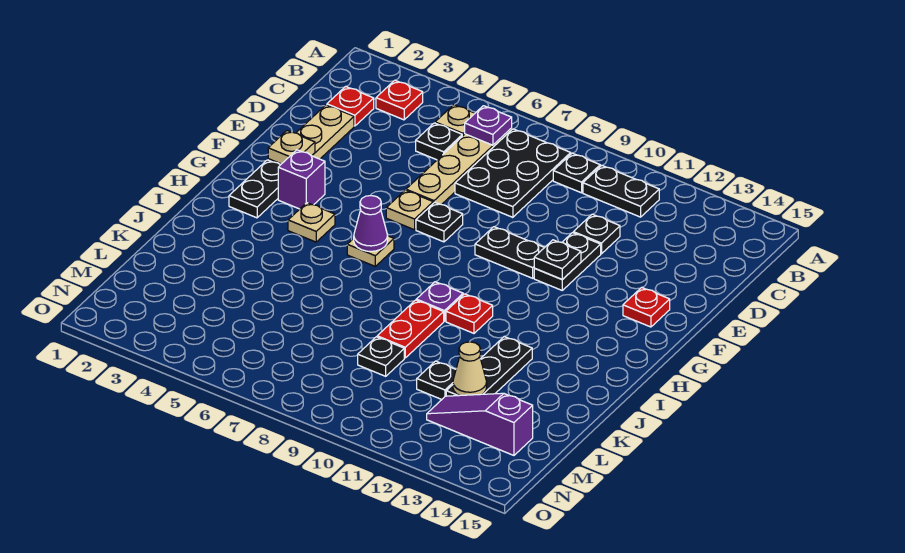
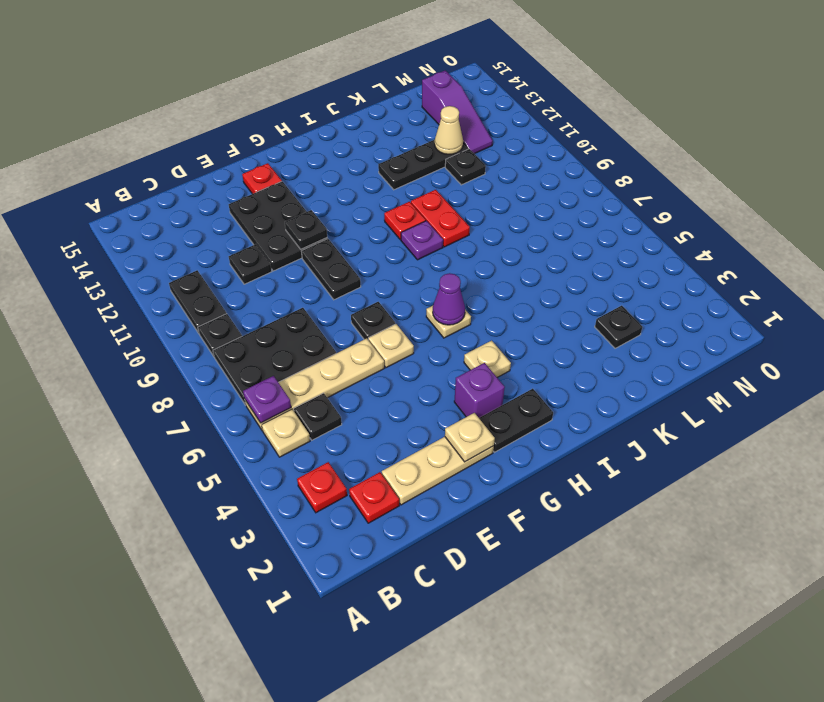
black 1x2 plate [534,233,601,290] -> black 2x3 plate [229,181,328,271]
red 1x2 plate [377,300,444,358] -> red 1x2 plate turned to [411,190,470,247]
black 1x1 plate [358,337,404,376] -> black 1x1 plate moved to [595,306,642,348]

